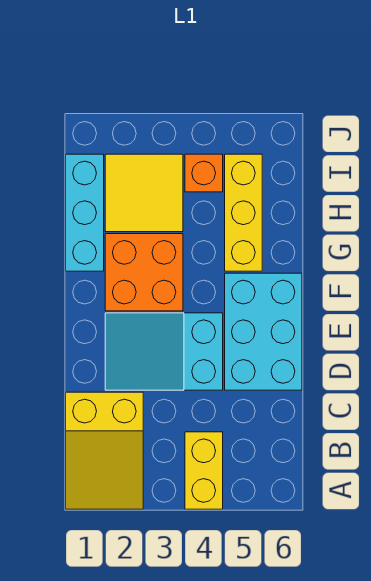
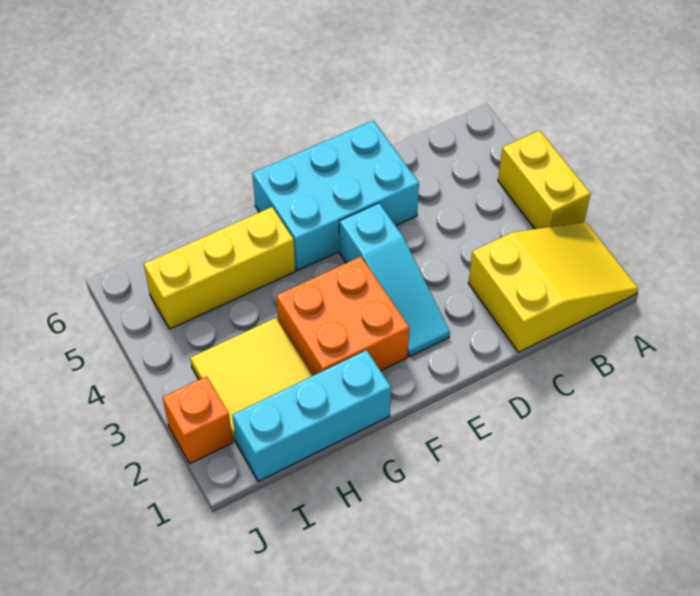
yellow 1x2 brick [185,432,223,509] -> yellow 1x2 brick turned to [498,130,591,229]
cyan 2x3 slope [105,313,223,390] -> cyan 1x3 slope [339,203,450,356]
orange 1x1 brick [185,154,223,192] -> orange 1x1 brick moved to [163,376,233,464]

